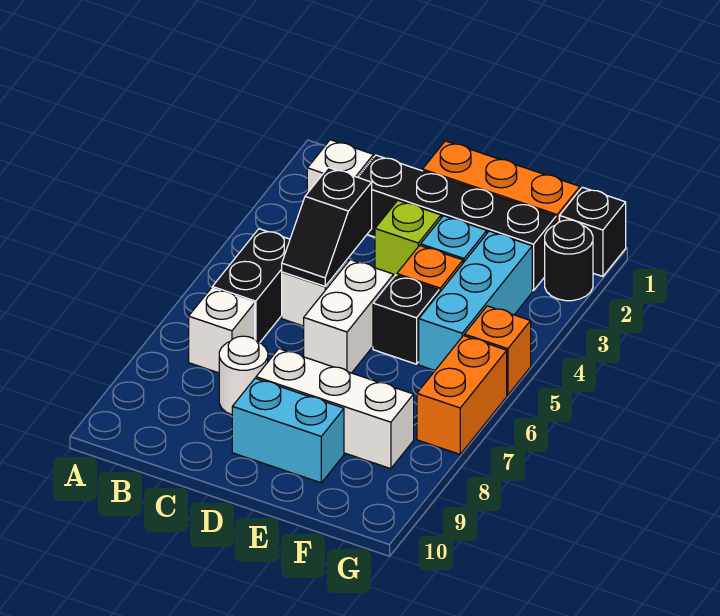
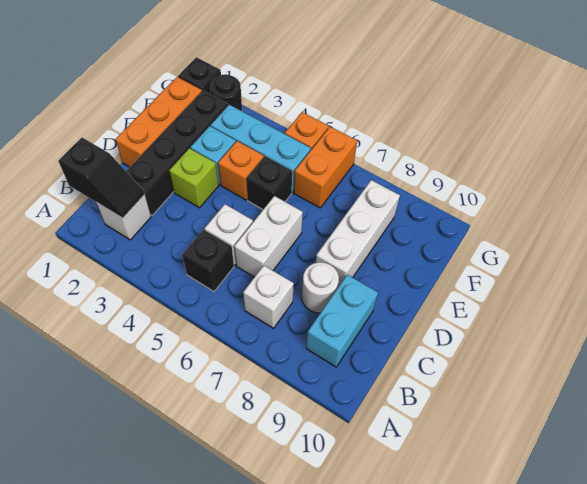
black 1x2 brick [212,229,290,343] -> black 1x1 brick [182,230,234,291]
black 1x2 slope [282,167,372,286] -> black 1x2 slope moved to [58,138,145,218]
white 1x2 brick [304,260,394,373] -> white 1x2 brick turned to [234,196,303,277]
cyan 1x2 brick [232,378,344,483] -> cyan 1x2 brick moved to [306,275,378,367]
orange 1x2 brick [417,336,507,454] -> orange 1x2 brick turned to [294,127,357,208]

